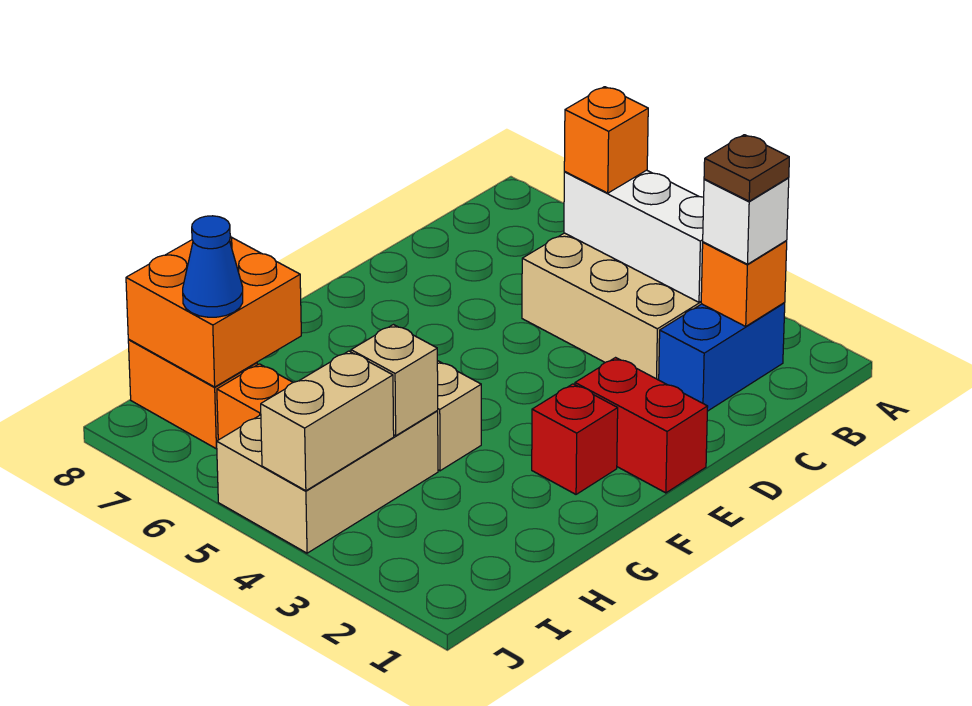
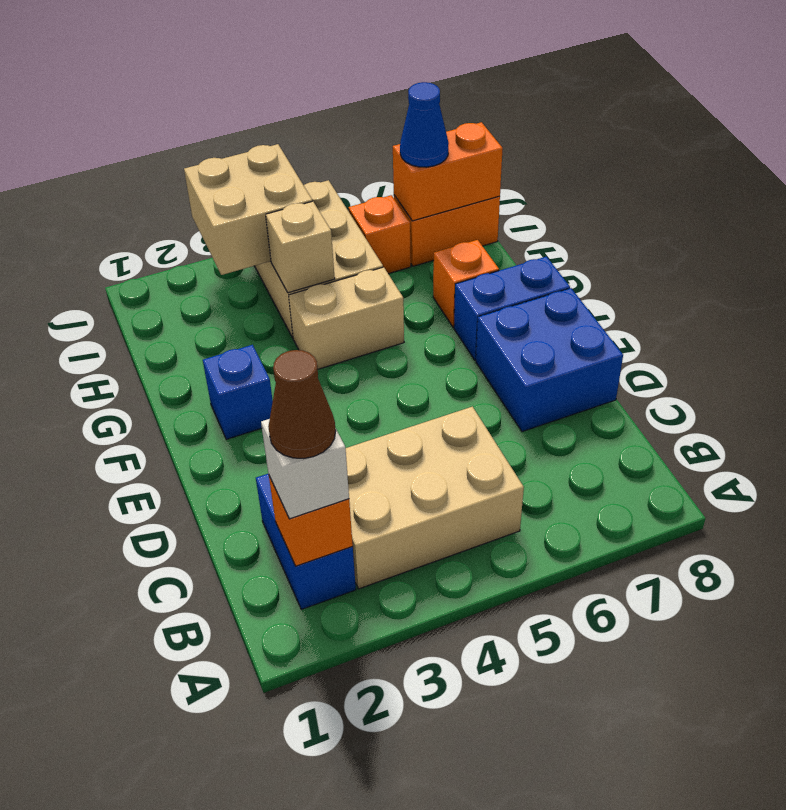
brown 1x1 plate [704,135,789,201] -> brown 1x1 cone [268,350,336,458]
white 1x3 brick [564,170,704,302] -> none
orange 1x1 brick [564,87,648,193] -> orange 1x1 brick moved to [433,240,499,327]
none -> blue 2x2 brick [476,288,623,432]
red 1x2 brick [575,358,708,493] -> none
red 1x1 brick [532,384,618,494] -> blue 1x1 brick [203,345,273,439]
none -> blue 1x2 brick [454,257,570,360]
orange 2x2 brick [126,236,301,387] -> orange 1x2 brick [393,122,503,221]
tan 1x2 brick [261,351,394,491] -> tan 2x2 brick [184,144,312,275]

